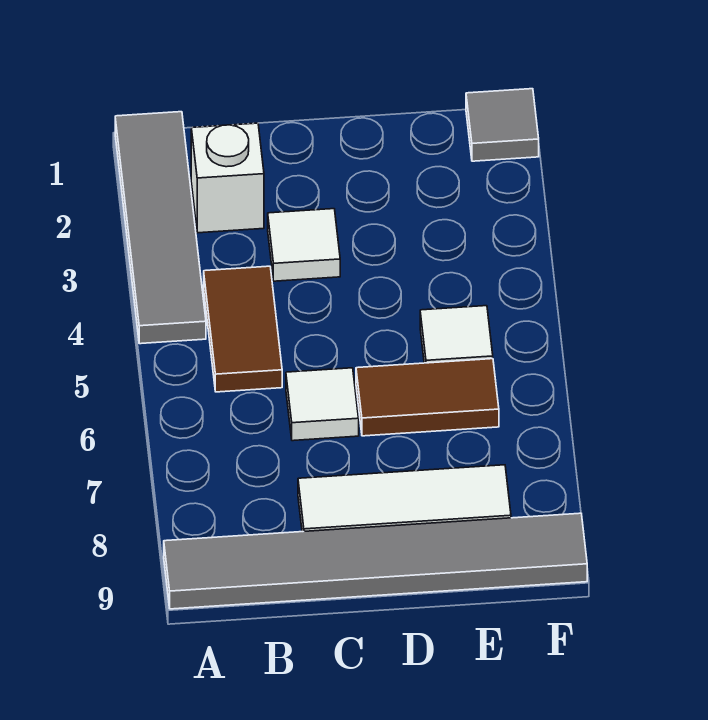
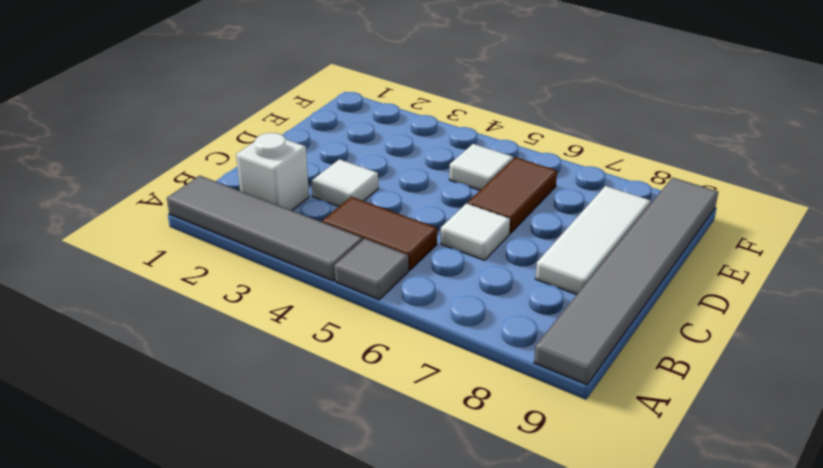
grey 1x1 tile [466,89,539,161] -> grey 1x1 tile moved to [334,239,408,300]

